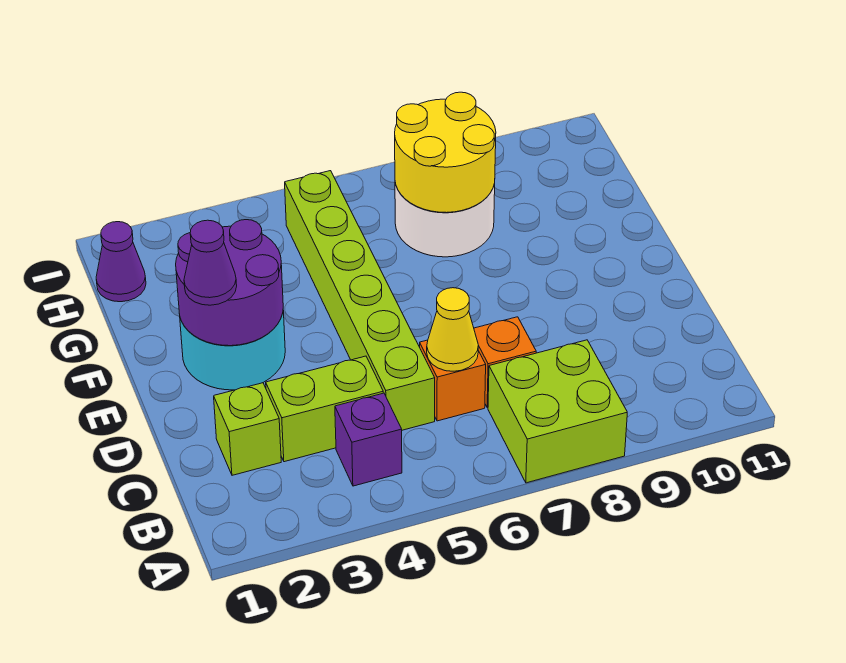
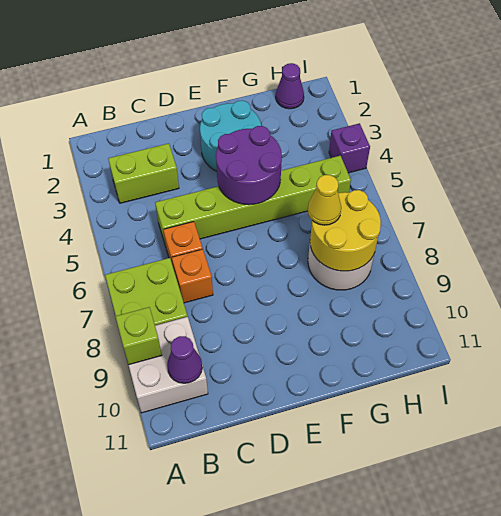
none -> white 2x2 brick [129,317,208,413]
purple 1x1 brick [335,393,402,486] -> purple 1x1 brick moved to [329,123,370,173]
lime 1x1 brick [214,383,281,475] -> lime 1x1 brick moved to [115,307,162,365]
lime 1x2 brick [266,356,383,462] -> lime 1x2 brick turned to [108,143,179,203]
yellow 1x1 cone [427,288,478,371] -> yellow 1x1 cone moved to [308,175,341,225]
purple 2x2 round brick [176,220,283,346] -> purple 2x2 round brick moved to [216,126,282,205]
purple 1x1 cone [184,220,237,305] -> purple 1x1 cone moved to [167,336,202,383]

